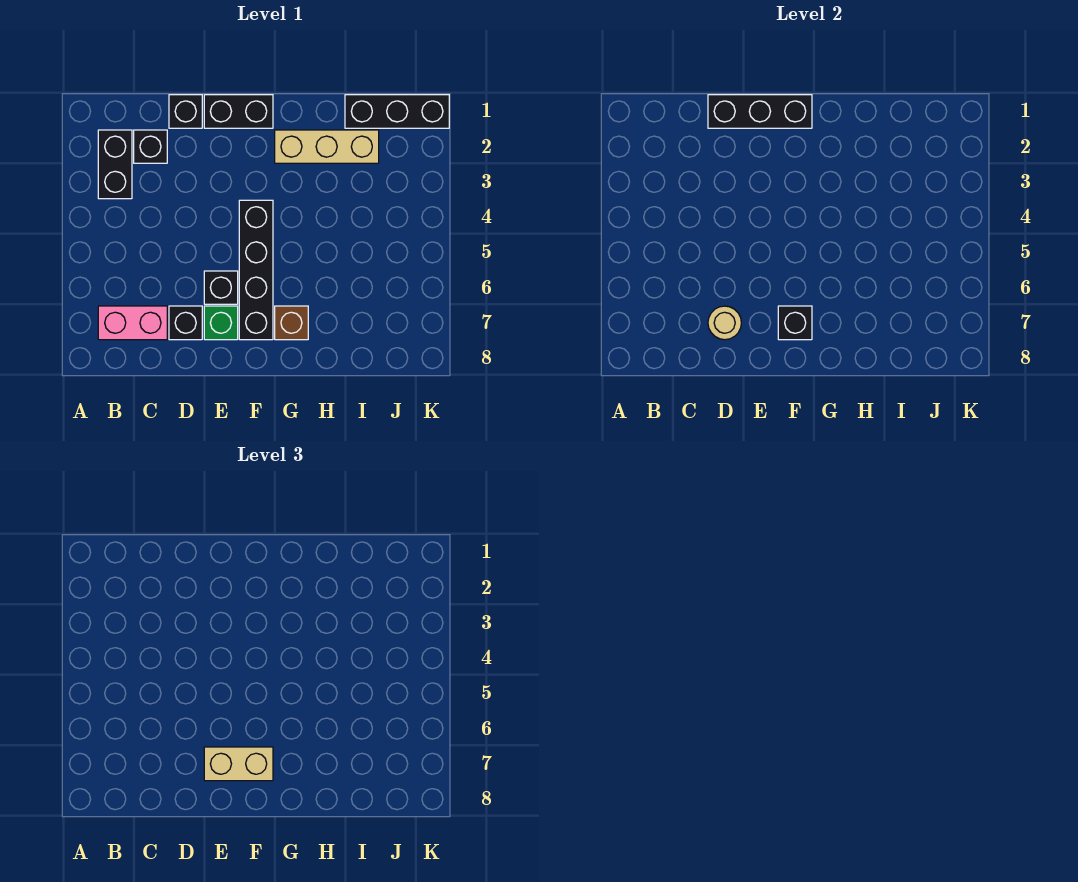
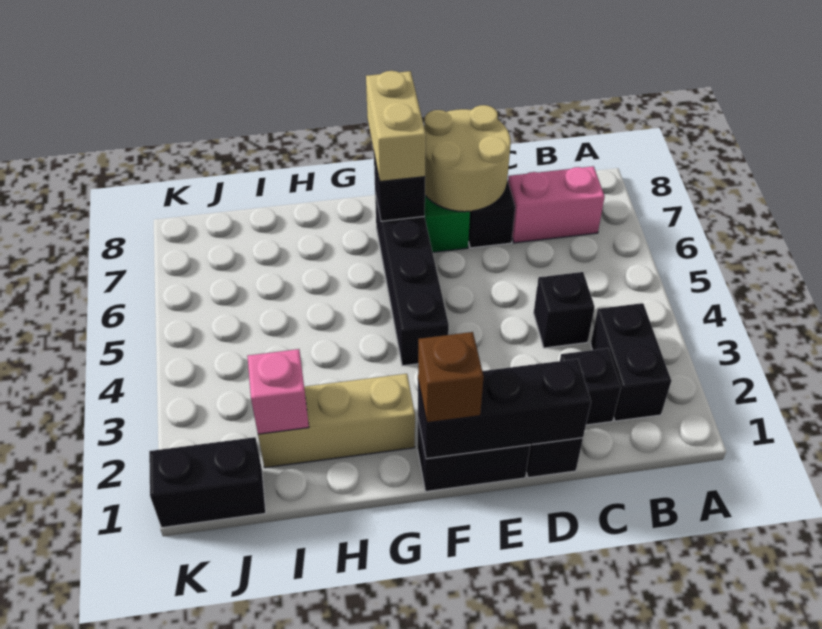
tan 1x1 round brick [708,306,741,340] -> tan 2x2 round brick [424,105,511,212]
black 1x1 brick [204,271,238,304] -> black 1x1 brick moved to [534,272,595,348]
tan 1x2 brick [204,747,273,781] -> tan 1x2 brick turned to [366,71,426,182]
brown 1x1 brick [275,306,308,340] -> brown 1x1 brick moved to [418,332,484,423]
black 1x3 brick [345,95,449,128] -> black 1x2 brick [149,437,266,528]
none -> pink 1x1 brick [247,349,309,434]

